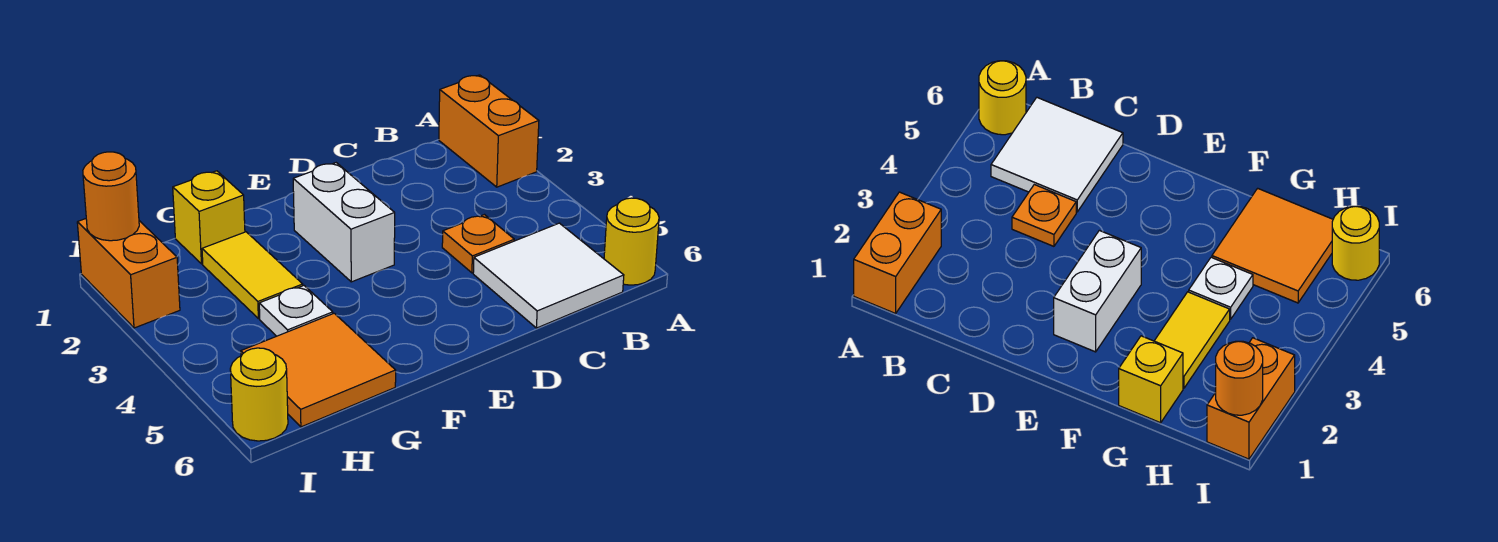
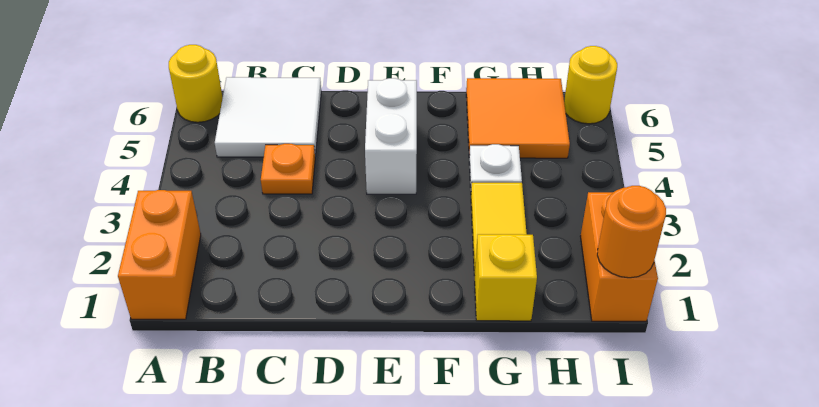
white 1x2 brick [293,163,395,282] -> white 1x2 brick moved to [365,78,417,194]

